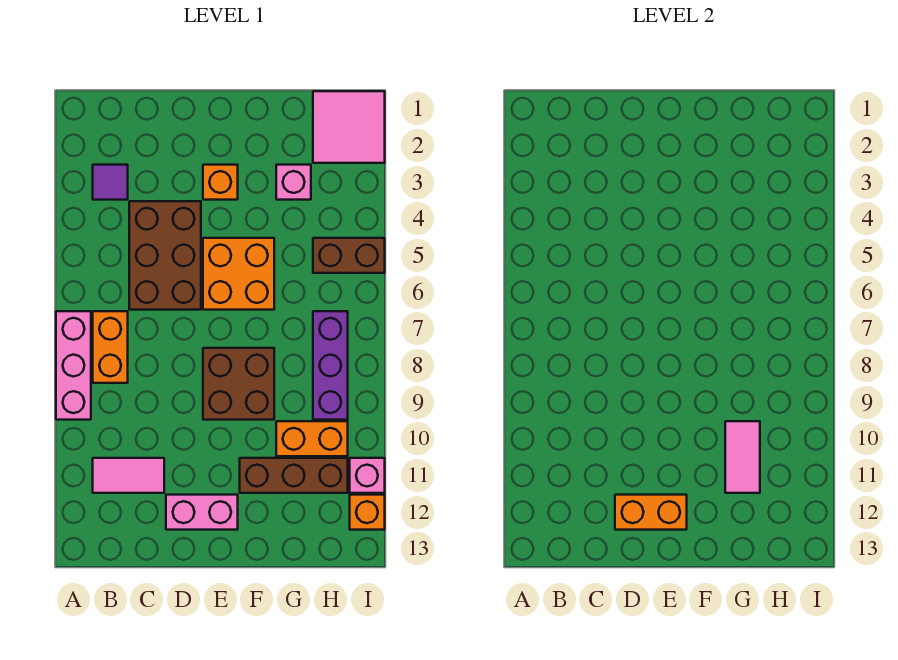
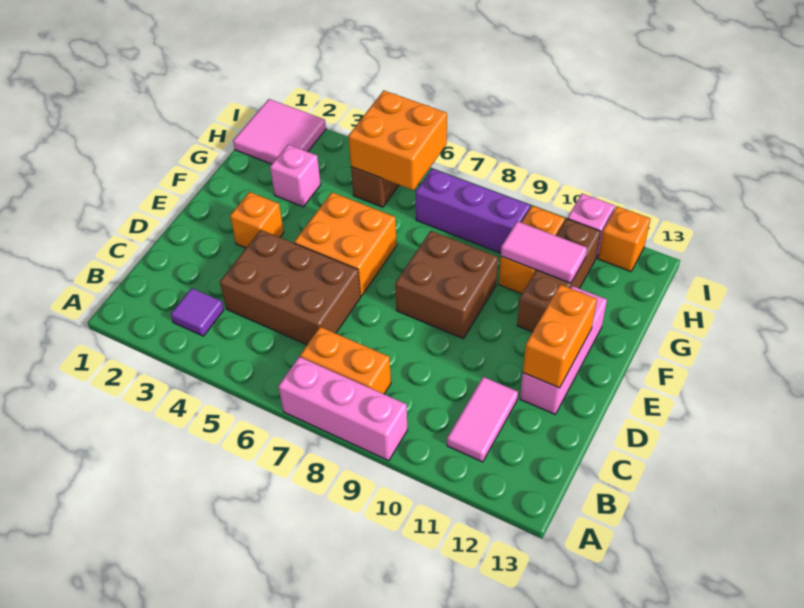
pink 1x2 brick [166,495,238,530] -> pink 1x3 brick [520,286,607,414]
none -> orange 2x2 brick [348,91,447,190]

